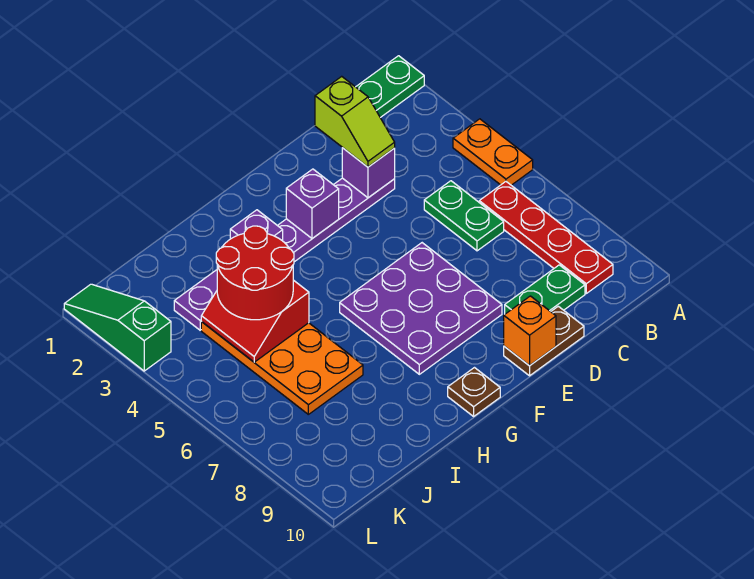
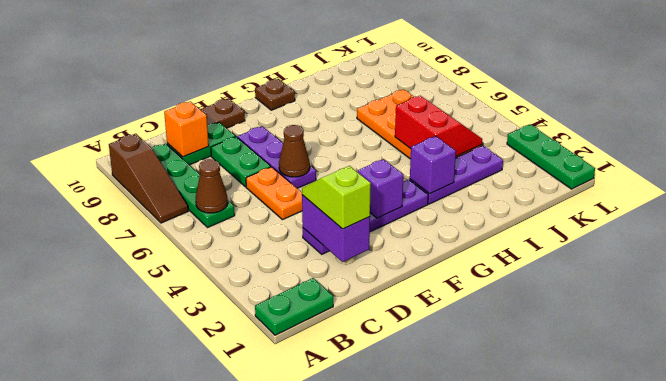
orange 1x2 plate [453,119,533,185] -> orange 1x2 plate moved to [246,167,302,220]
none -> brown 1x3 slope [109,134,188,223]
red 1x4 plate [479,182,613,293] -> green 1x4 plate [152,144,235,227]
none -> brown 1x1 cone [196,159,228,213]
green 1x2 plate [424,181,504,251] -> green 1x2 plate moved to [211,137,271,187]
purple 1x1 brick [342,148,395,198] -> purple 1x2 brick [302,195,370,262]
purple 3x3 plate [340,243,502,374] -> purple 1x3 plate [238,126,316,188]
none -> brown 1x1 cone [279,125,310,177]
orange 1x1 brick [504,296,556,366] -> orange 1x1 brick moved to [164,101,209,157]
red 2x2 round brick [216,226,294,320] -> none
green 1x3 slope [64,284,171,371] -> green 1x3 plate [507,124,595,189]

